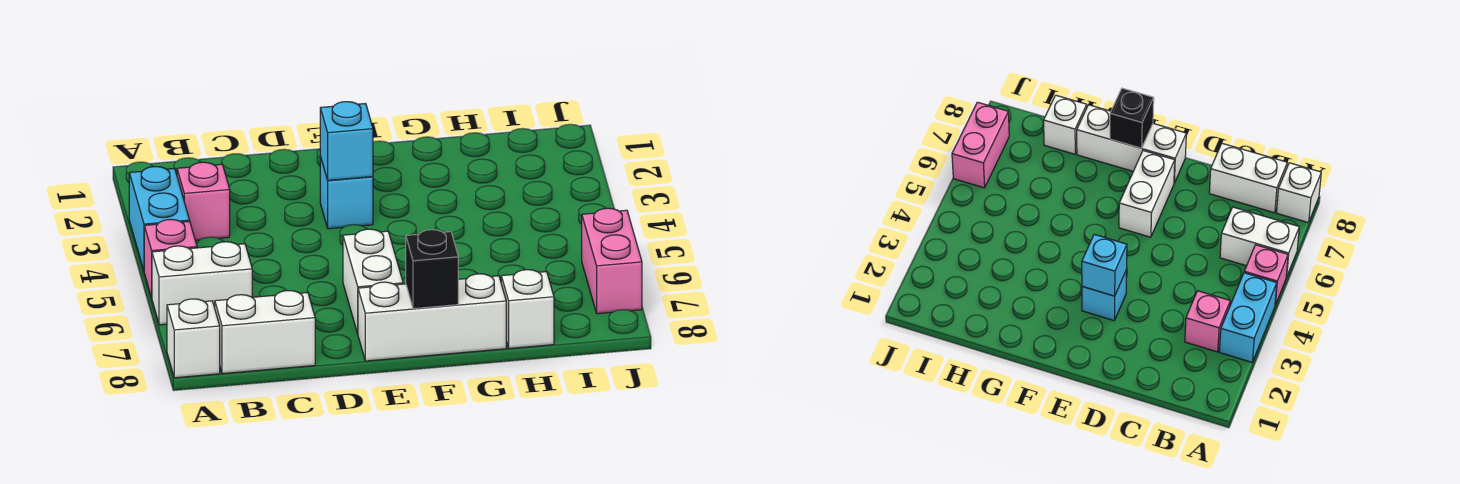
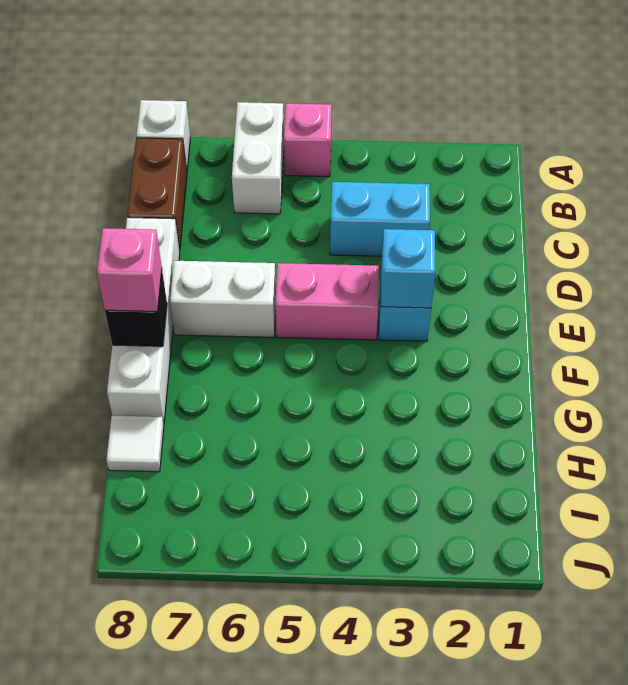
cyan 1x2 brick [129,167,190,270] -> cyan 1x2 brick moved to [330,182,430,256]
pink 1x1 brick [177,162,230,240] -> pink 1x1 brick moved to [97,228,162,312]
white 1x2 brick [215,291,315,374] -> brown 1x2 brick [127,138,187,251]
white 1x3 brick [358,274,506,361] -> white 1x4 brick [107,217,180,424]
white 1x1 brick [501,270,554,348] -> white 1x1 tile [106,416,164,472]
pink 1x2 brick [582,208,642,314] -> pink 1x2 brick moved to [275,263,379,340]

